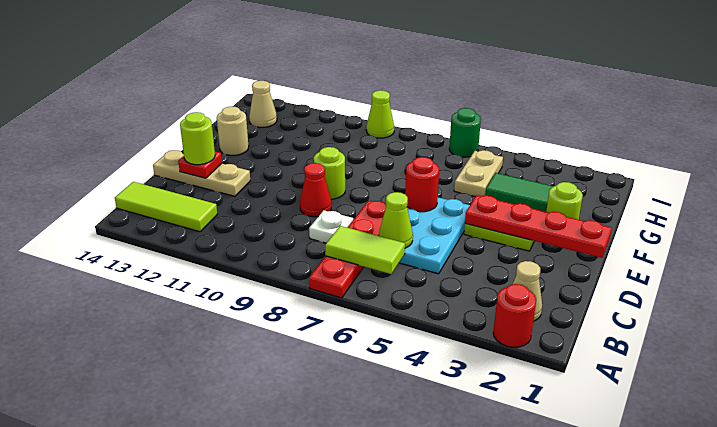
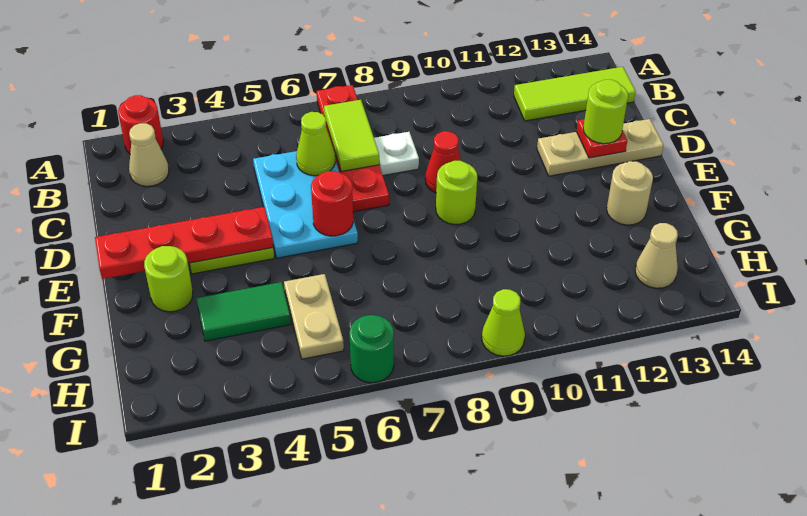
lime 1x2 tile [325,226,405,274] -> lime 1x2 tile turned to [324,100,379,172]

